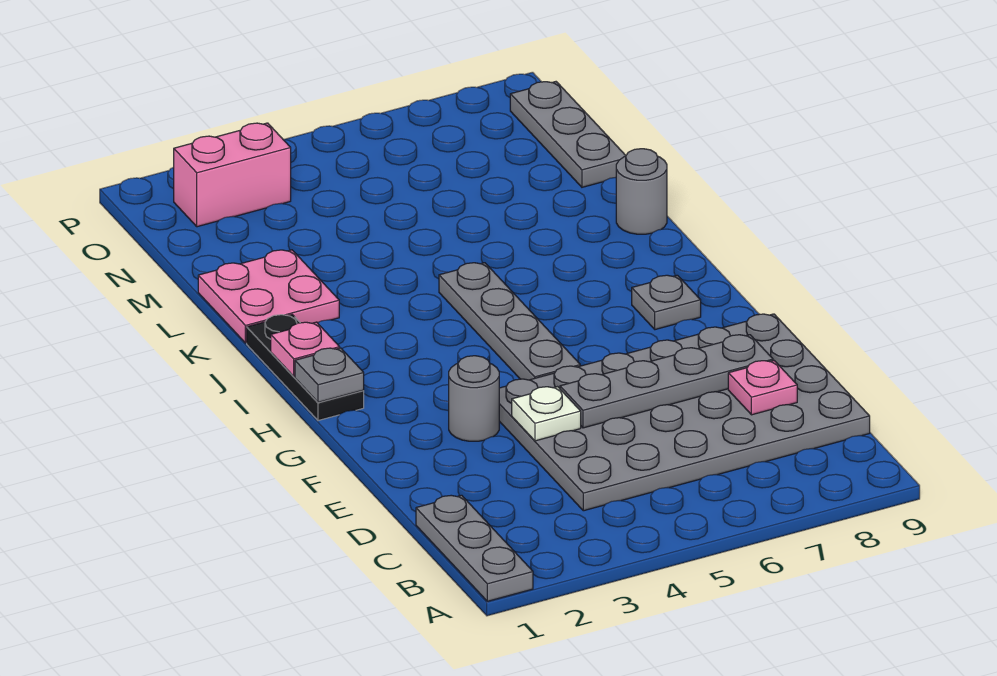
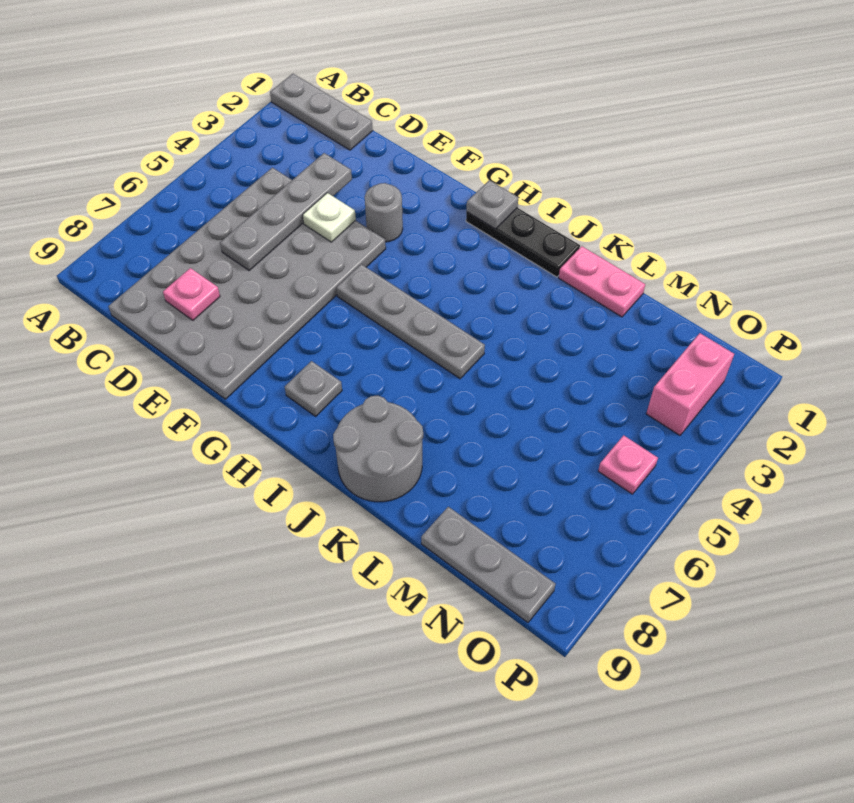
grey 1x4 plate [560,335,773,428] -> grey 1x4 plate moved to [220,153,352,271]
pink 1x1 plate [271,322,340,376] -> pink 1x1 plate moved to [598,435,658,494]
pink 2x2 plate [198,250,339,343] -> pink 1x2 plate [559,246,645,317]
grey 1x1 round brick [616,149,667,234] -> grey 2x2 round brick [333,396,423,502]

